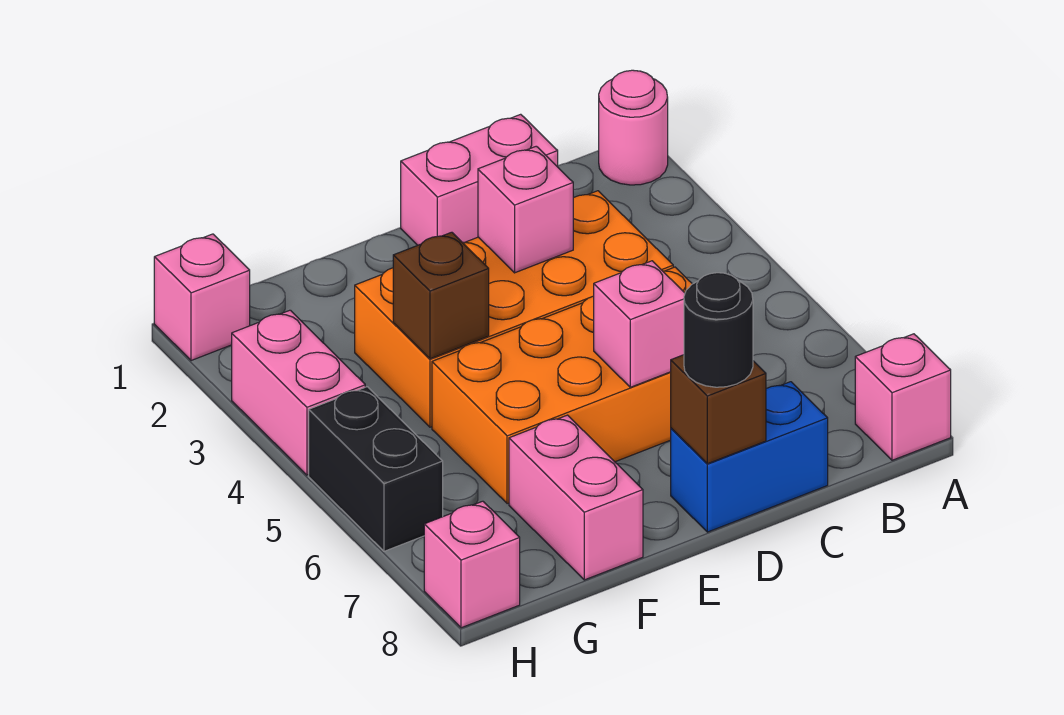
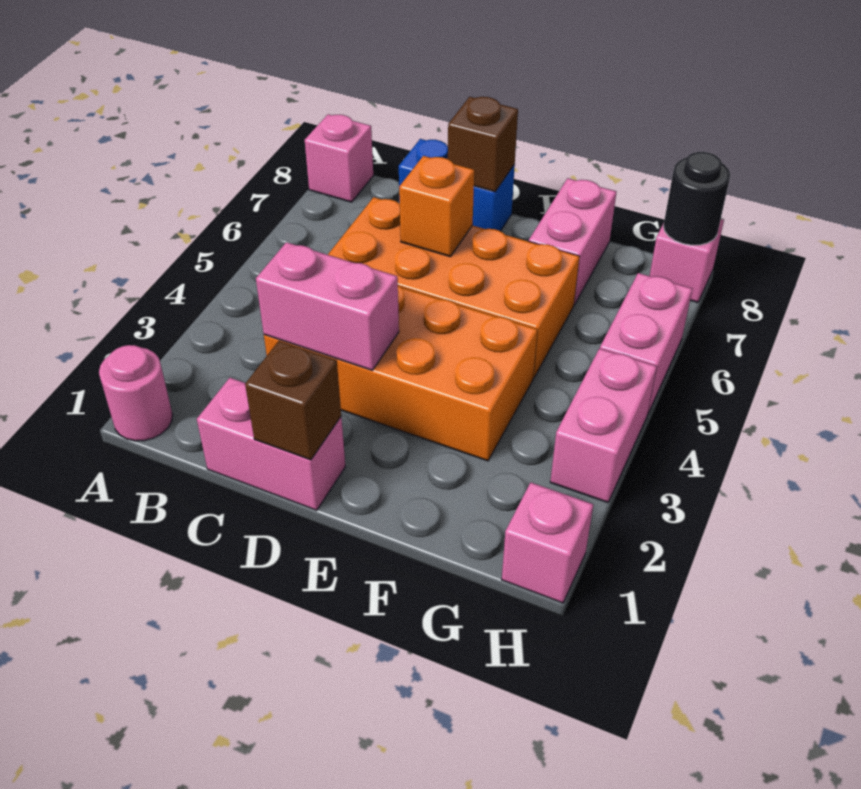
pink 1x1 brick [478,146,573,273] -> pink 1x2 brick [256,242,399,370]
pink 1x1 brick [594,261,685,387] -> orange 1x1 brick [399,156,474,257]
black 1x1 round brick [684,273,753,387] -> black 1x1 round brick moved to [663,152,730,245]
brown 1x1 brick [393,232,489,359] -> brown 1x1 brick moved to [245,341,341,460]
black 1x2 brick [309,387,443,551] -> pink 1x2 brick [600,273,692,415]

